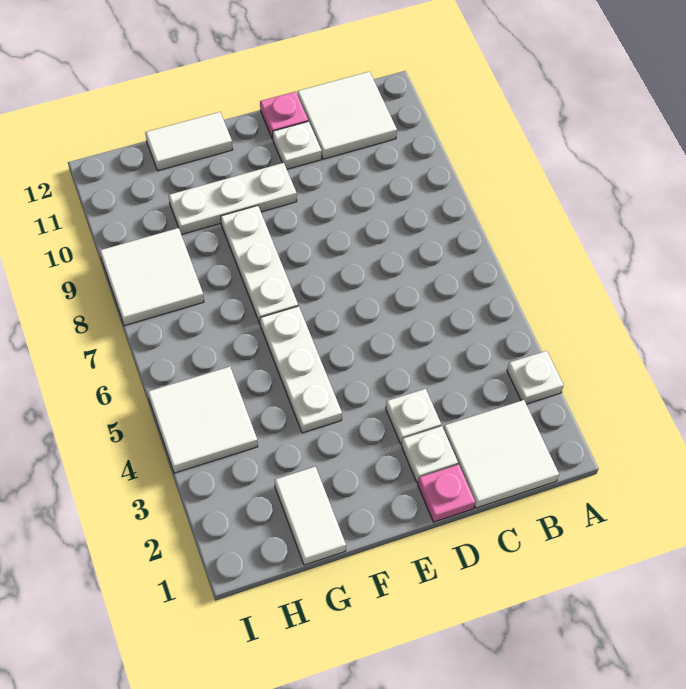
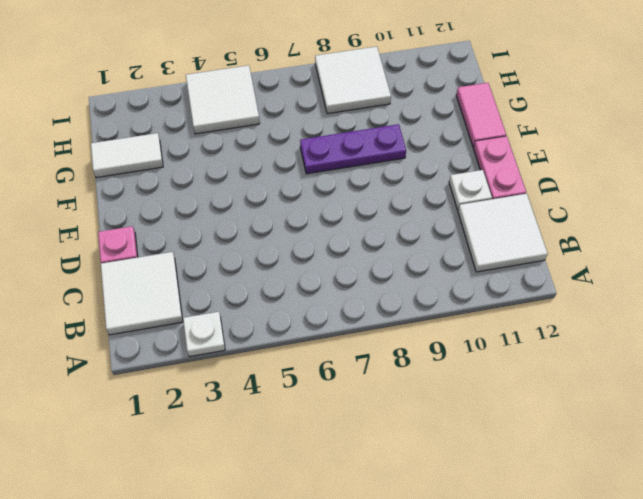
white 1x1 plate [402,426,458,483] -> none
white 1x1 plate [386,389,441,444] -> none
pink 1x1 plate [260,92,308,139] -> pink 1x2 plate [473,136,526,199]
white 1x3 plate [169,163,297,235] -> none
white 1x3 plate [260,306,342,433] -> none
white 1x3 plate [221,206,298,323] -> purple 1x3 plate [300,124,406,174]
white 1x2 tile [145,112,233,171] -> pink 1x2 tile [456,83,506,147]

